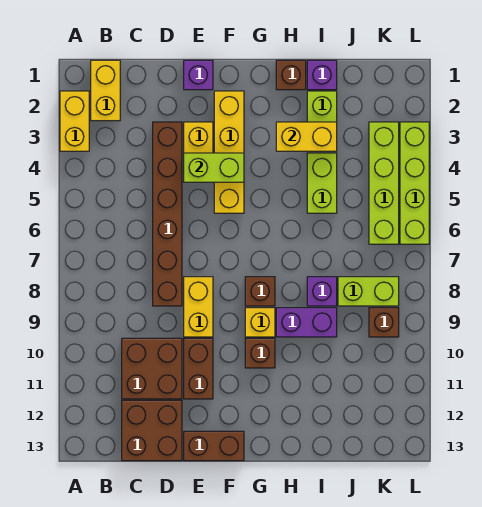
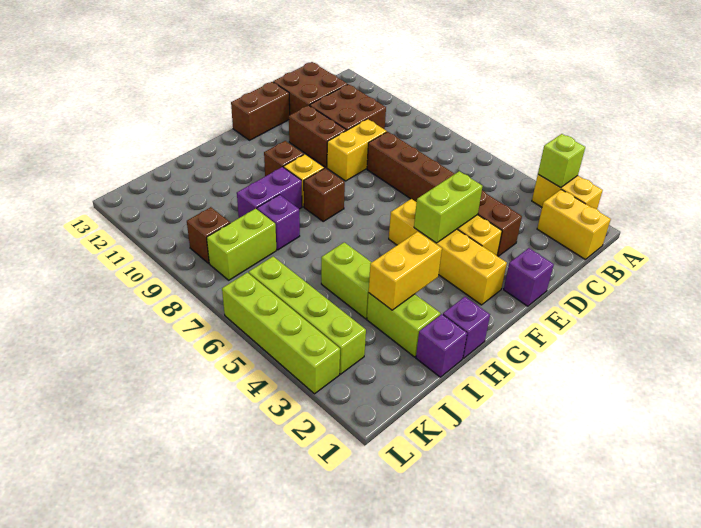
none -> lime 1x1 brick [538,134,585,188]
yellow 1x2 brick [184,277,213,337] -> yellow 1x2 brick turned to [327,119,387,181]
brown 1x1 brick [276,60,306,90] -> purple 1x1 brick [443,297,490,358]

